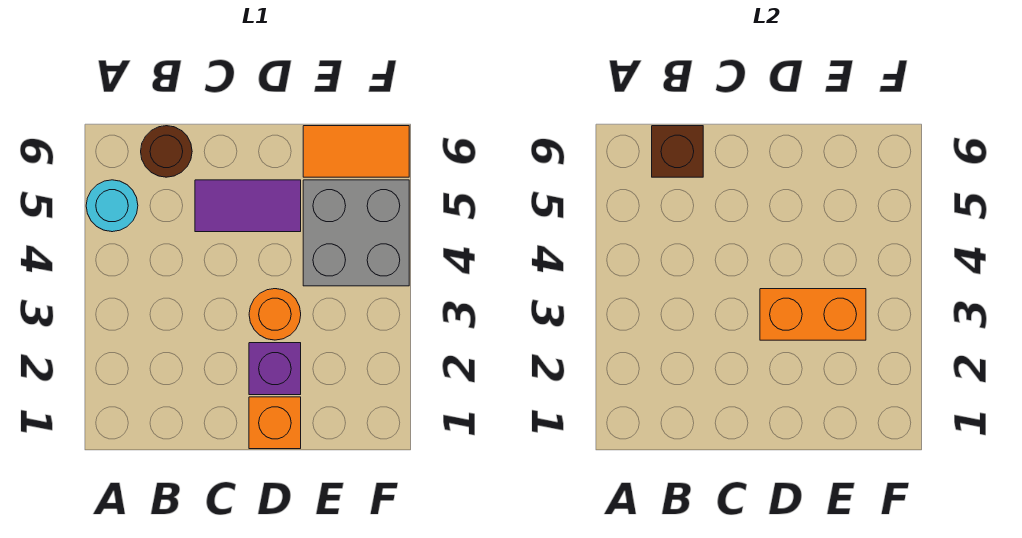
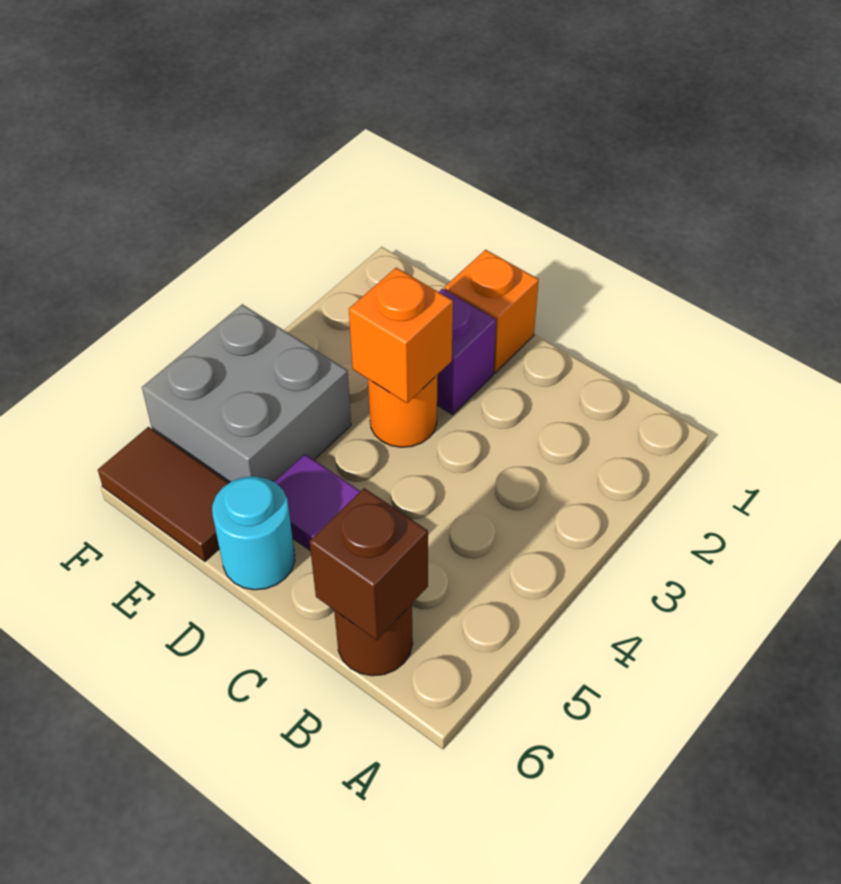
cyan 1x1 round brick [86,180,138,232] -> cyan 1x1 round brick moved to [212,476,295,590]
orange 1x2 brick [760,289,866,340] -> orange 1x1 brick [349,268,453,403]
orange 1x2 tile [303,126,409,177] -> brown 1x2 tile [98,427,229,561]

